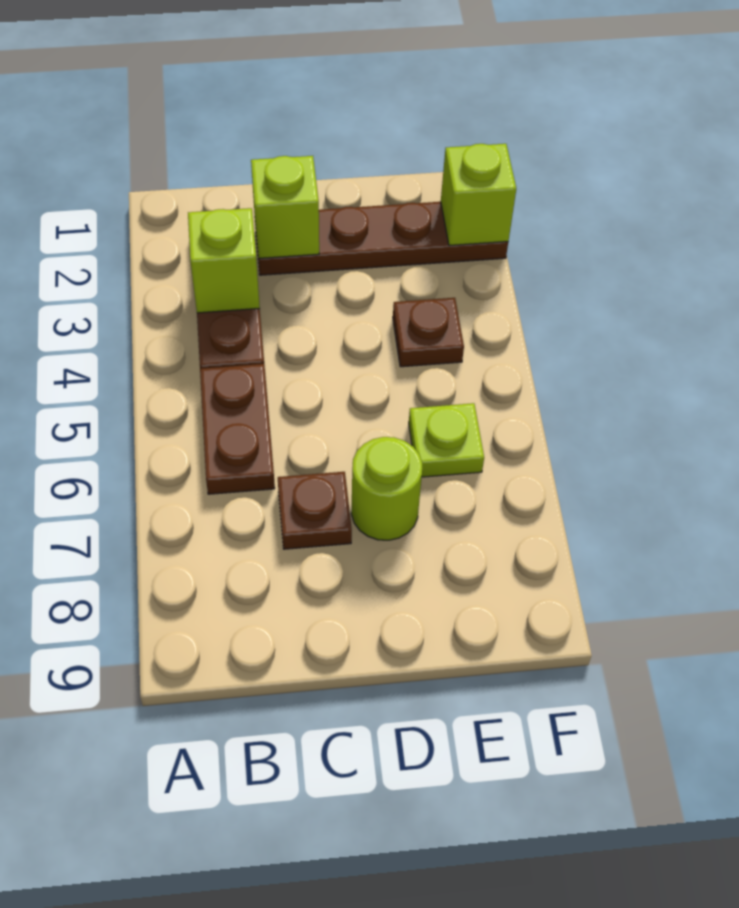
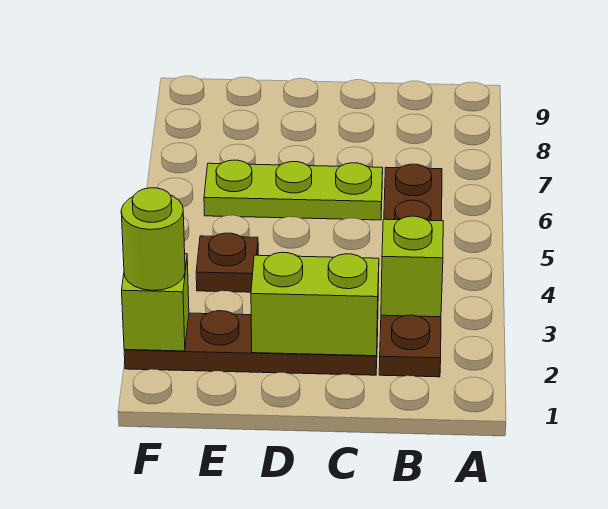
lime 1x1 brick [251,156,319,259] -> lime 1x2 brick [251,252,379,356]
brown 1x1 plate [278,472,352,549] -> none
lime 1x1 round brick [351,437,422,540] -> lime 1x1 round brick moved to [121,188,185,291]
lime 1x1 plate [409,403,484,477] -> lime 1x3 plate [204,160,383,220]

